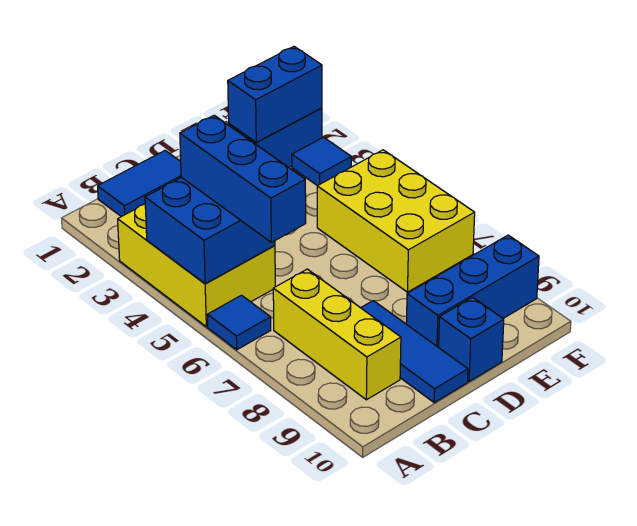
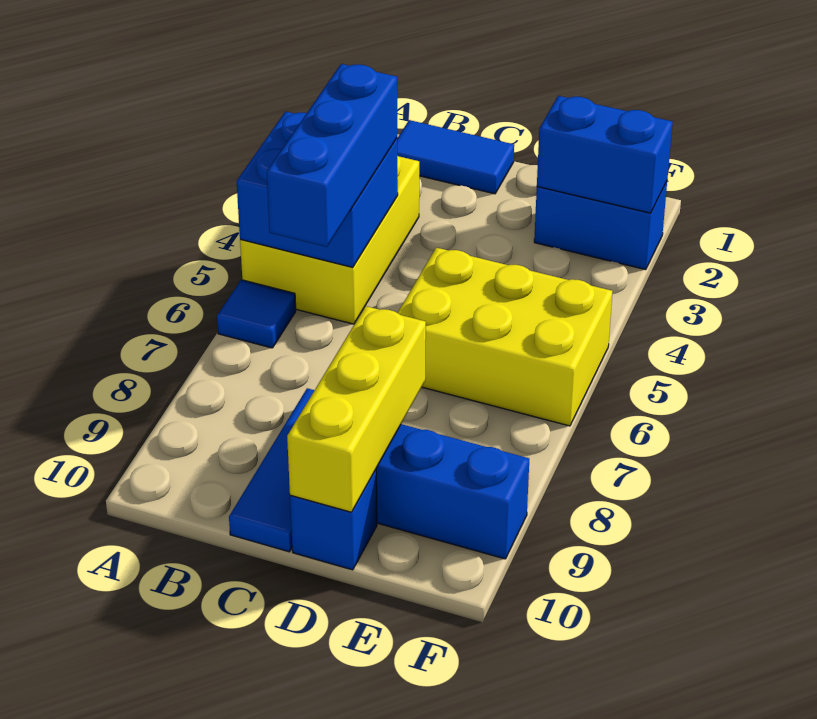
yellow 1x3 brick [273,269,401,400] -> yellow 1x3 brick moved to [287,306,426,512]
yellow 2x3 brick [317,150,475,292] -> yellow 2x3 brick turned to [398,248,612,426]
blue 1x1 tile [292,137,351,186] -> none

